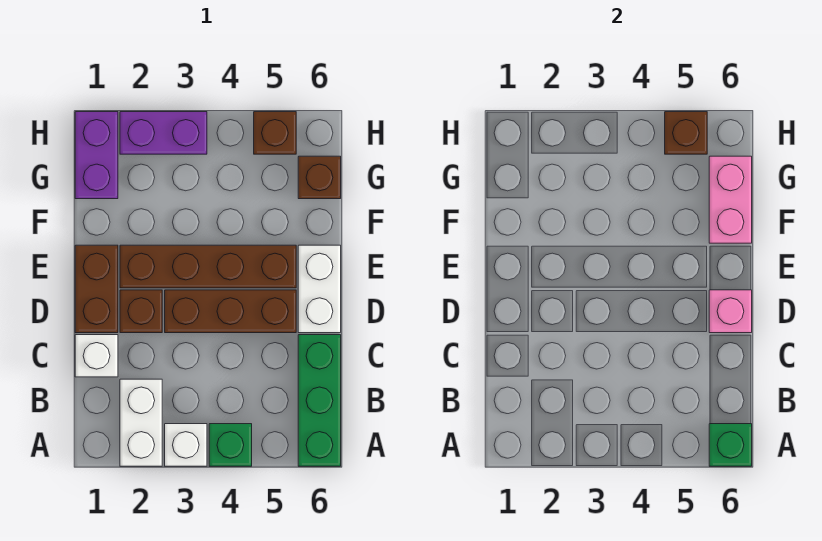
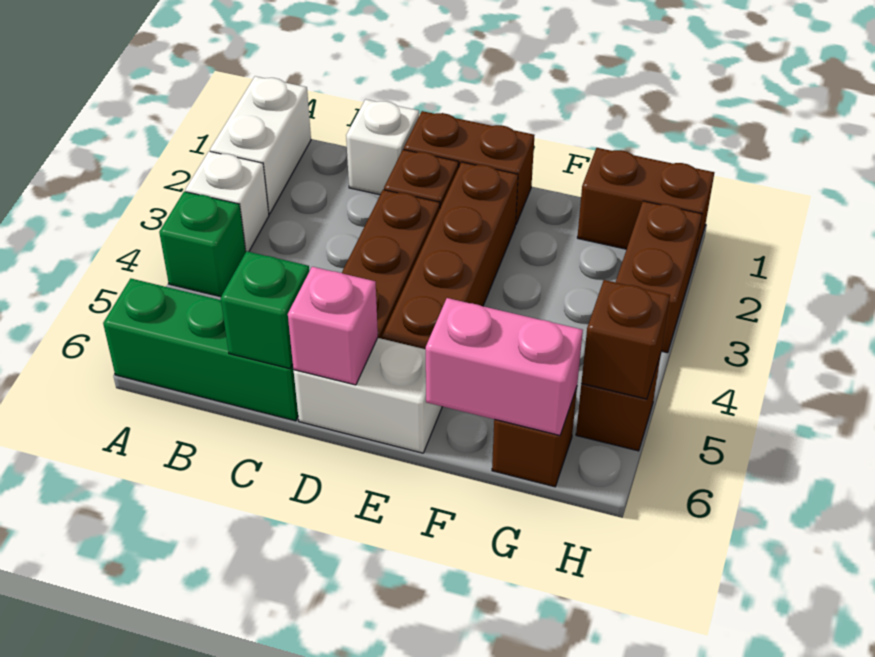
white 1x2 brick [120,379,162,466] -> white 1x2 brick turned to [210,76,311,214]
green 1x1 brick [709,424,752,466] -> green 1x1 brick moved to [221,251,309,369]
purple 1x2 brick [75,112,118,199] -> brown 1x2 brick [577,148,714,262]
purple 1x2 brick [120,112,207,154] -> brown 1x2 brick [616,201,702,353]

